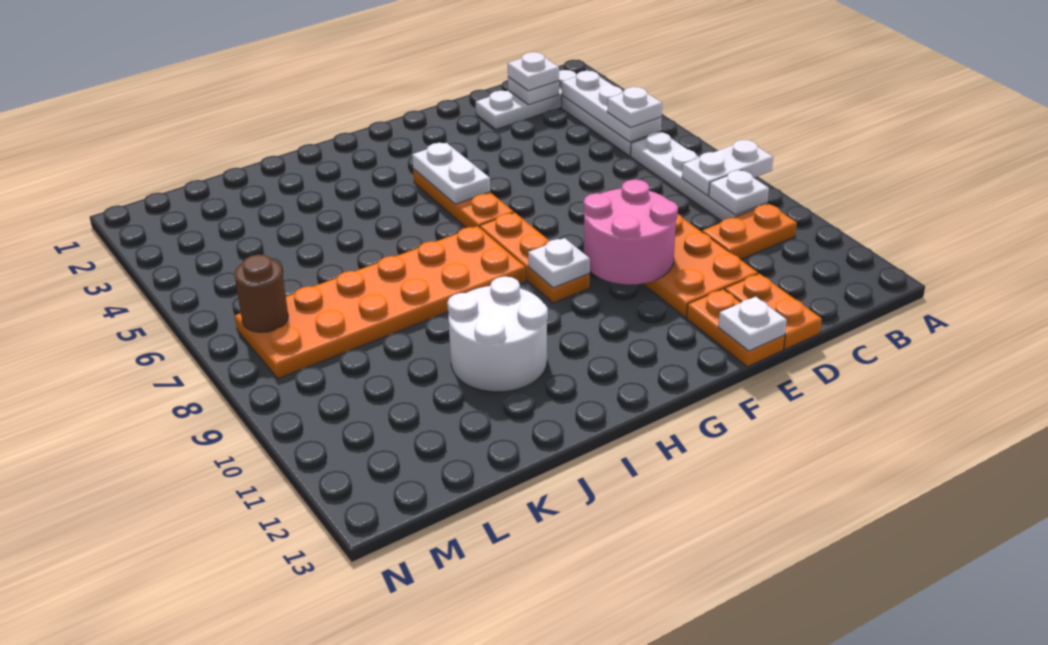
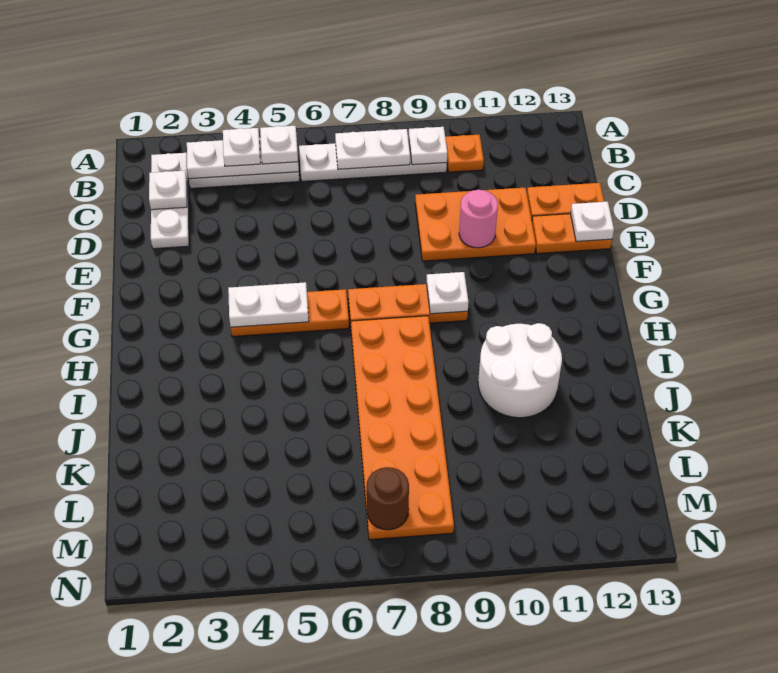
white 1x2 plate [682,140,773,196] -> white 1x2 plate turned to [335,129,410,169]
orange 1x2 plate [702,204,797,260] -> orange 1x1 plate [445,135,484,172]
white 1x1 plate [508,52,559,91] -> white 1x1 plate moved to [223,128,261,166]
pink 2x2 round brick [584,180,678,285] -> pink 1x1 round brick [459,190,498,248]

